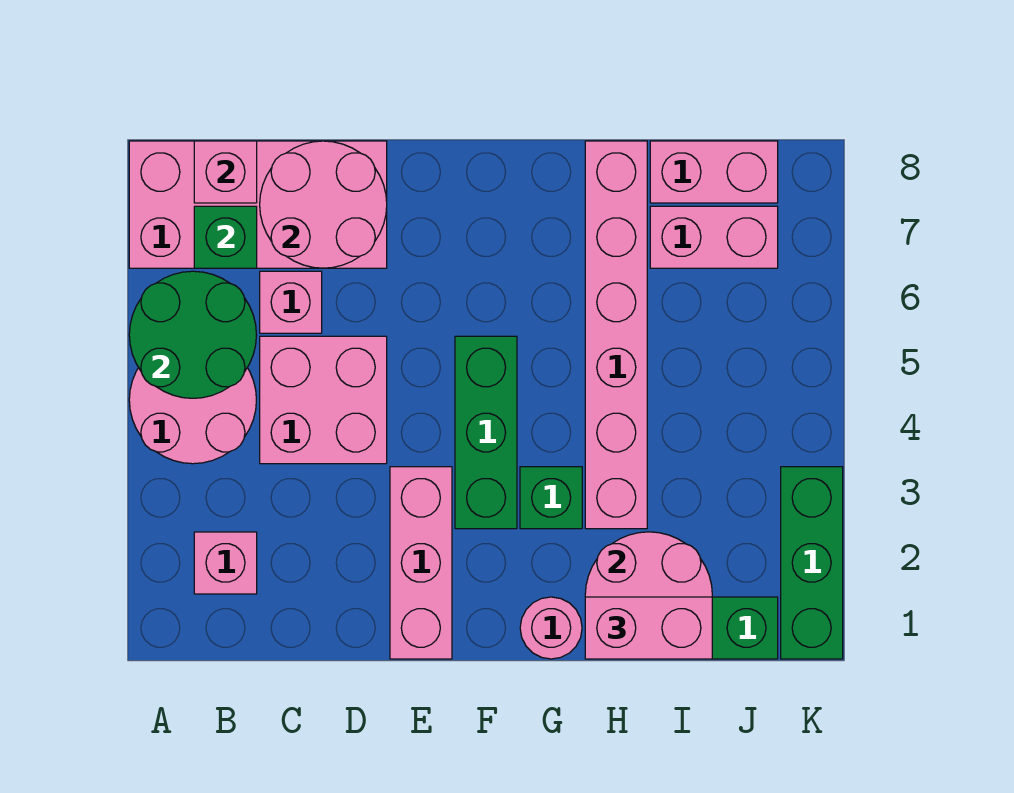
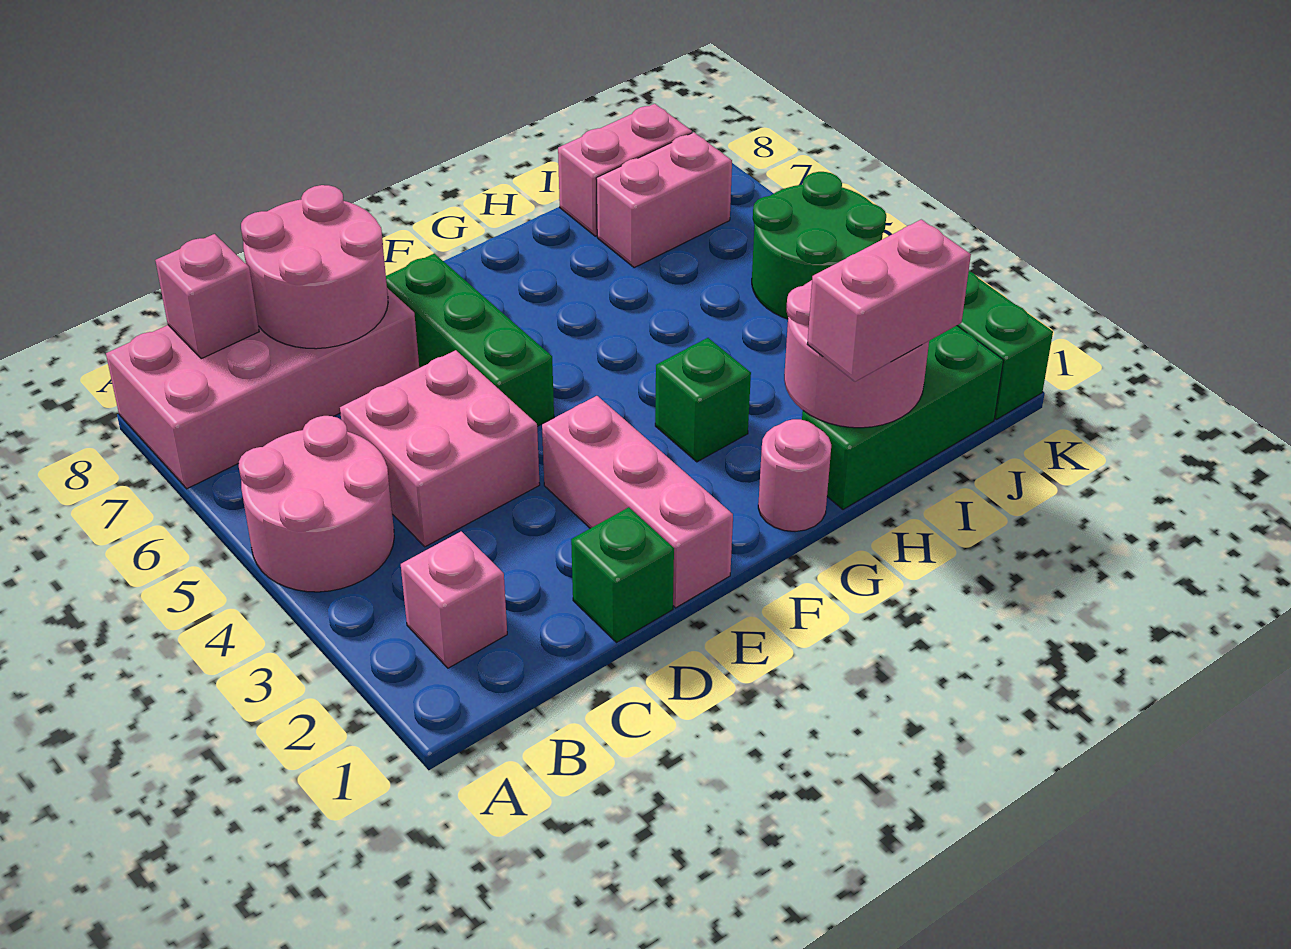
green 2x2 round brick [129,271,256,398] -> green 2x2 round brick moved to [752,172,886,319]
green 1x1 brick [194,206,257,268] -> green 1x1 brick moved to [571,507,674,643]
pink 1x1 brick [260,271,322,333] -> none
green 1x3 brick [455,336,517,529] -> green 1x3 brick moved to [386,254,554,426]
pink 1x6 brick [585,141,647,529] -> none

